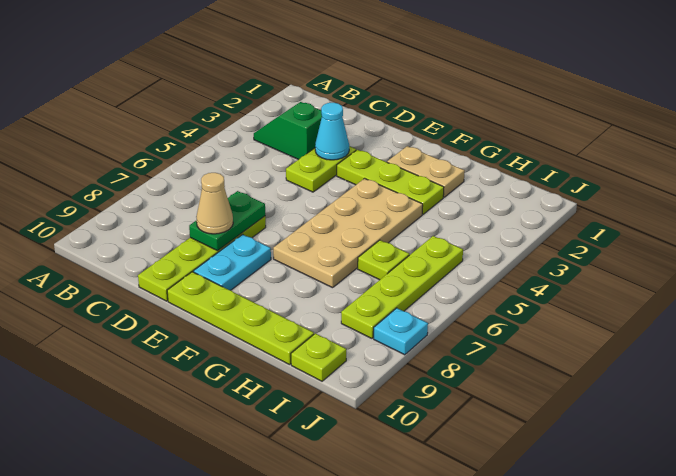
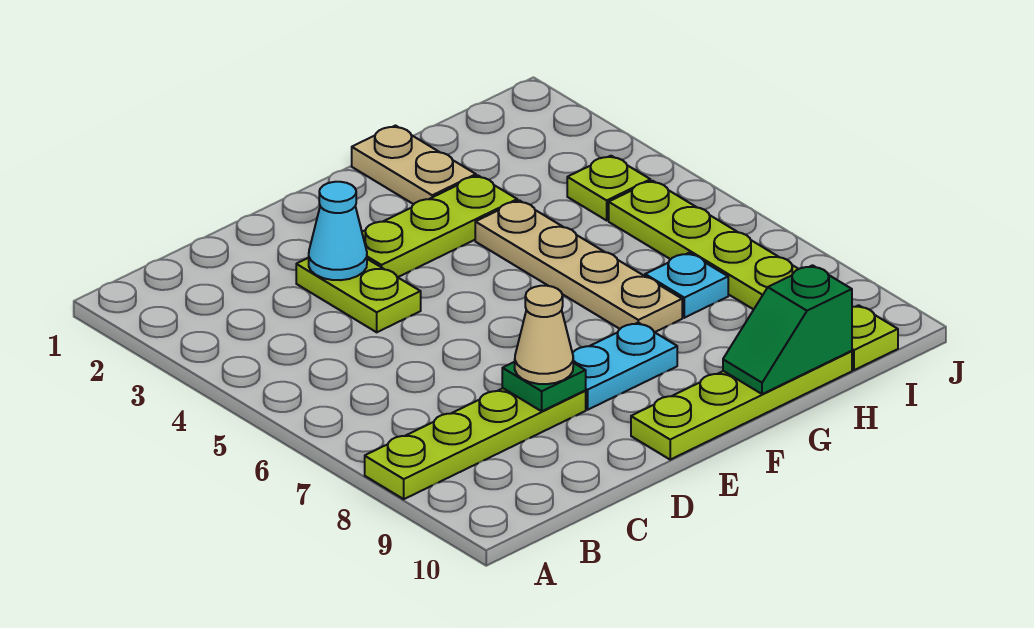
green 1x2 slope [254,102,322,160] -> green 1x2 slope moved to [723,265,852,394]
lime 1x4 plate [138,216,266,301] -> lime 1x4 plate turned to [365,388,586,499]
green 1x2 plate [189,191,265,251] -> green 1x1 plate [502,362,586,411]
cyan 1x2 plate [194,235,271,290] -> cyan 1x2 plate turned to [573,323,677,410]
tan 1x2 plate [387,146,465,197] -> tan 1x2 plate turned to [352,126,476,204]
tan 2x4 plate [273,178,423,288] -> tan 1x4 plate [475,200,682,332]
lime 1x1 plate [358,240,409,280] -> lime 1x1 plate moved to [567,156,650,220]
cyan 1x1 plate [374,308,428,355] -> cyan 1x1 plate moved to [645,253,728,318]

